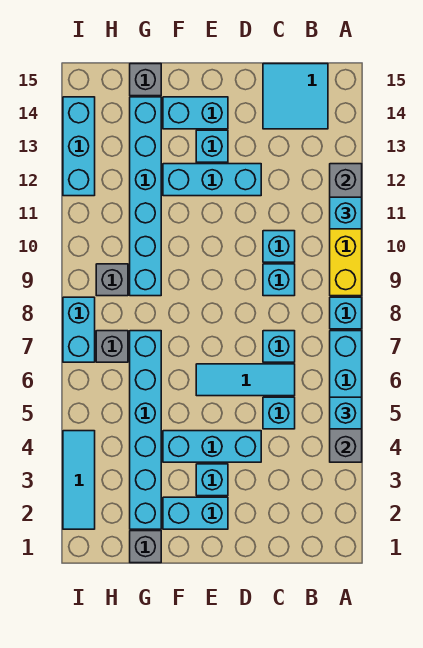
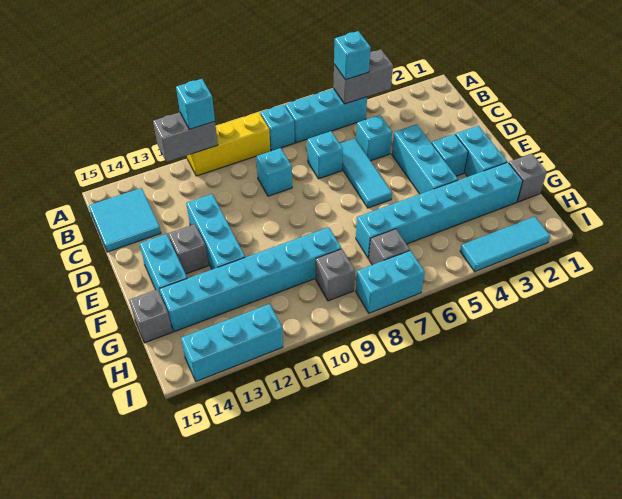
cyan 1x1 brick [263,231,295,262] -> none
cyan 1x1 brick [196,130,228,162] -> grey 1x1 brick [168,224,208,274]

